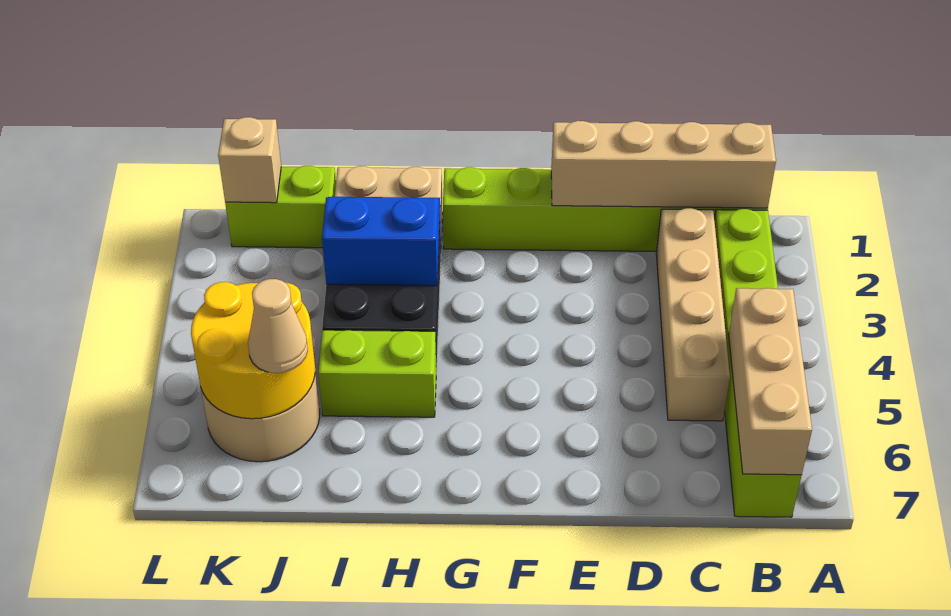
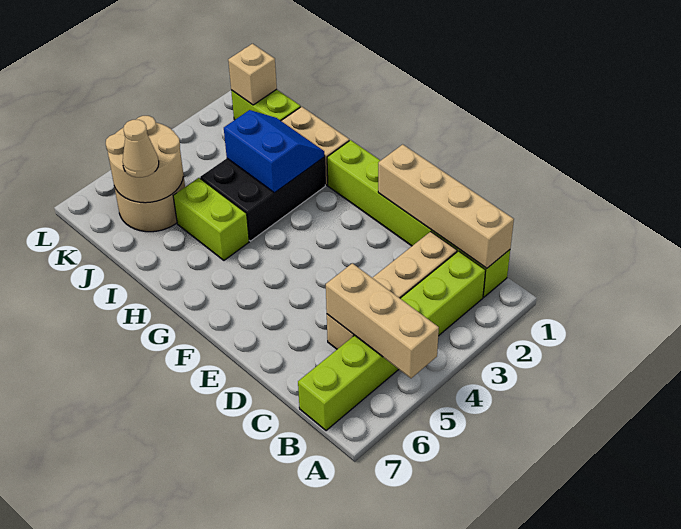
tan 1x3 brick [729,288,812,475] -> tan 1x3 brick turned to [326,263,439,378]
yellow 2x2 round brick [191,282,315,419] -> tan 2x2 round brick [106,116,183,203]

